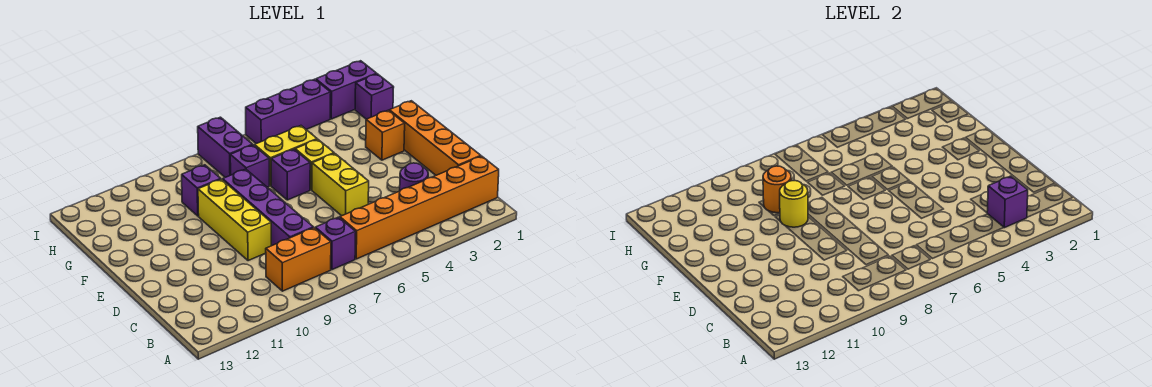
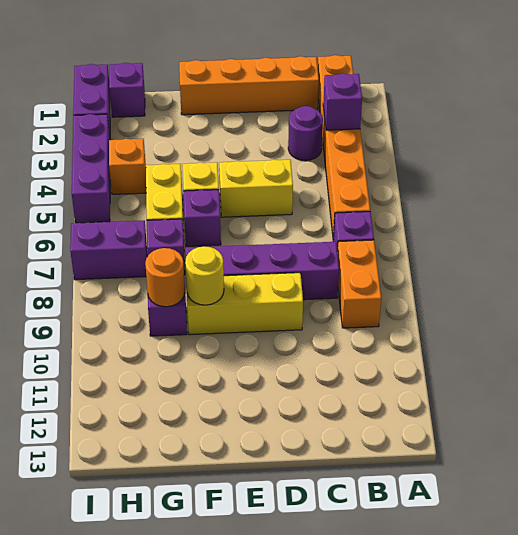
orange 1x1 brick [366,110,405,160] -> orange 1x1 brick moved to [109,139,146,194]

